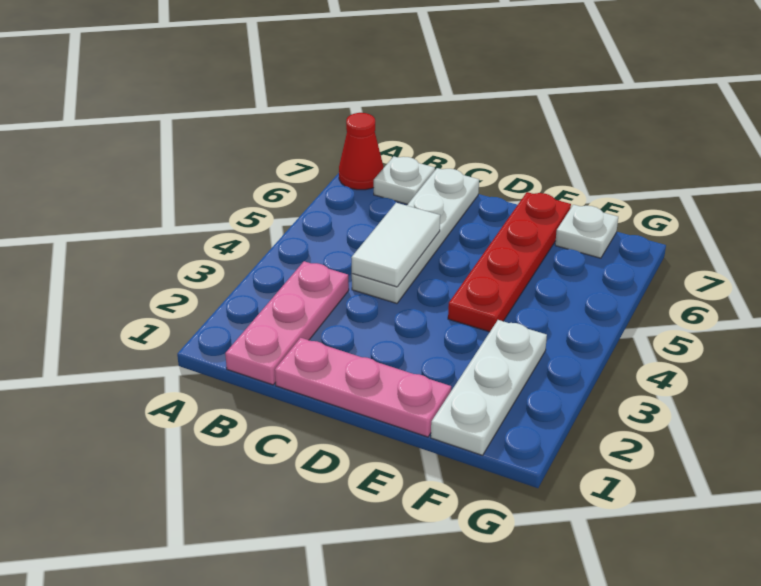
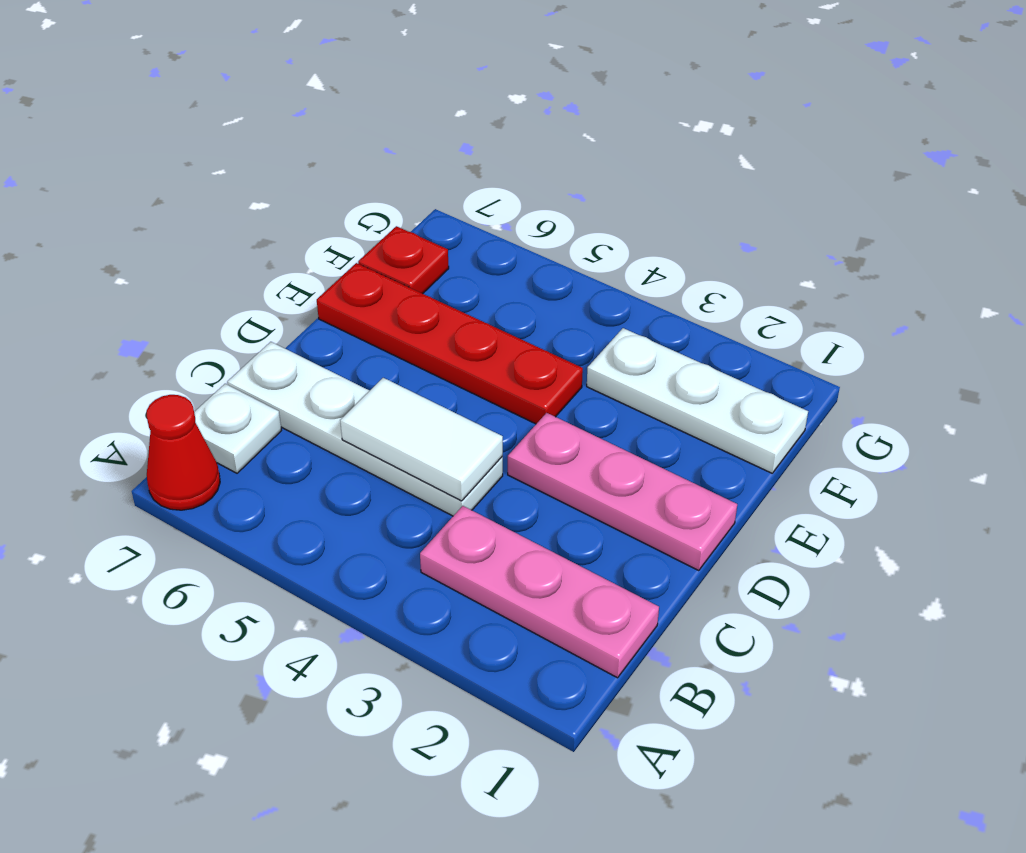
pink 1x3 plate [275,338,451,437] -> pink 1x3 plate turned to [508,413,737,571]
white 1x1 plate [555,205,618,258] -> red 1x1 plate [358,226,449,294]

